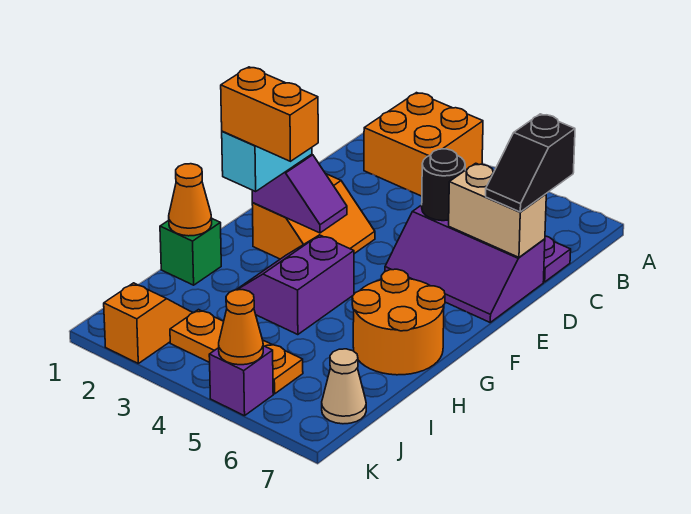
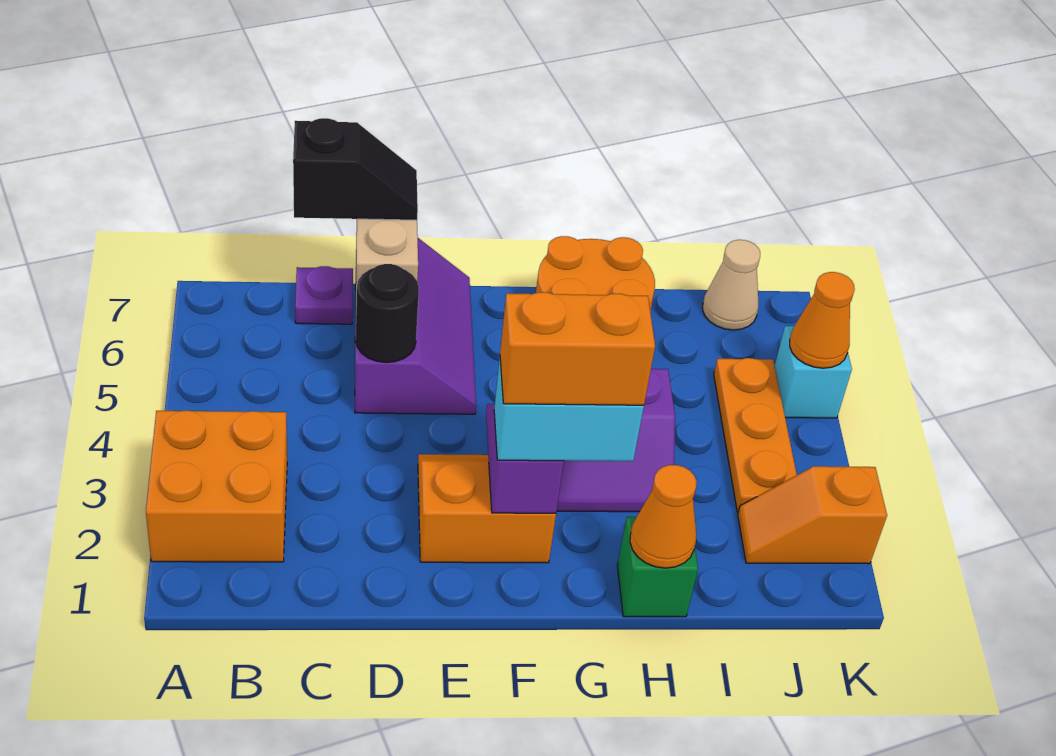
orange 1x2 brick [221,67,318,161] -> orange 1x2 brick turned to [500,292,655,405]
purple 1x1 brick [209,346,273,416] -> cyan 1x1 brick [775,326,852,418]

